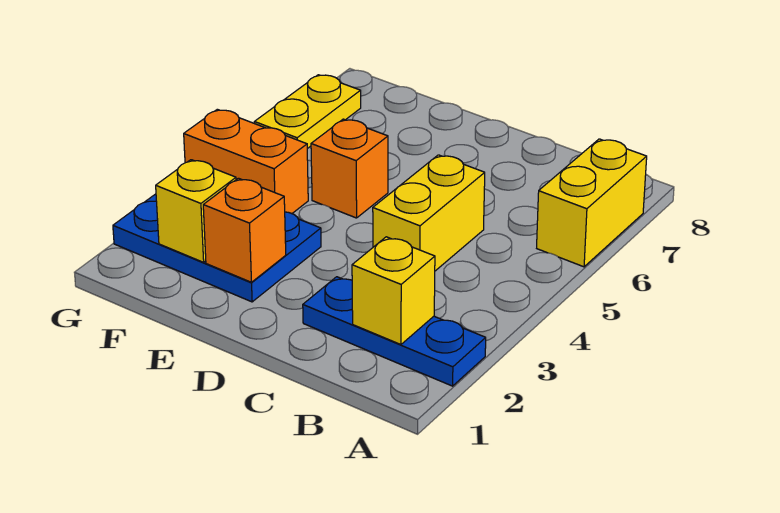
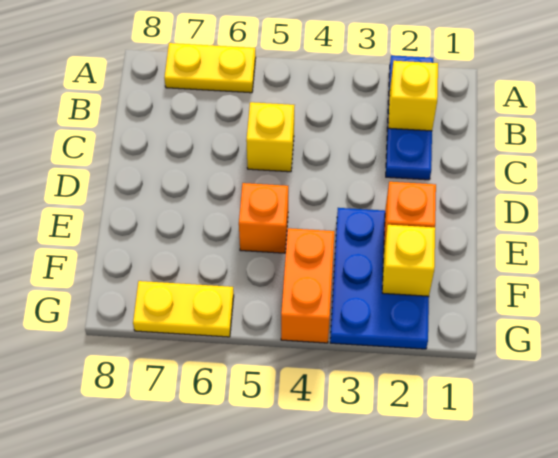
yellow 1x2 brick [537,139,647,267] -> yellow 1x2 plate [164,43,256,93]
yellow 1x2 brick [373,155,485,271] -> yellow 1x1 brick [246,102,295,172]

